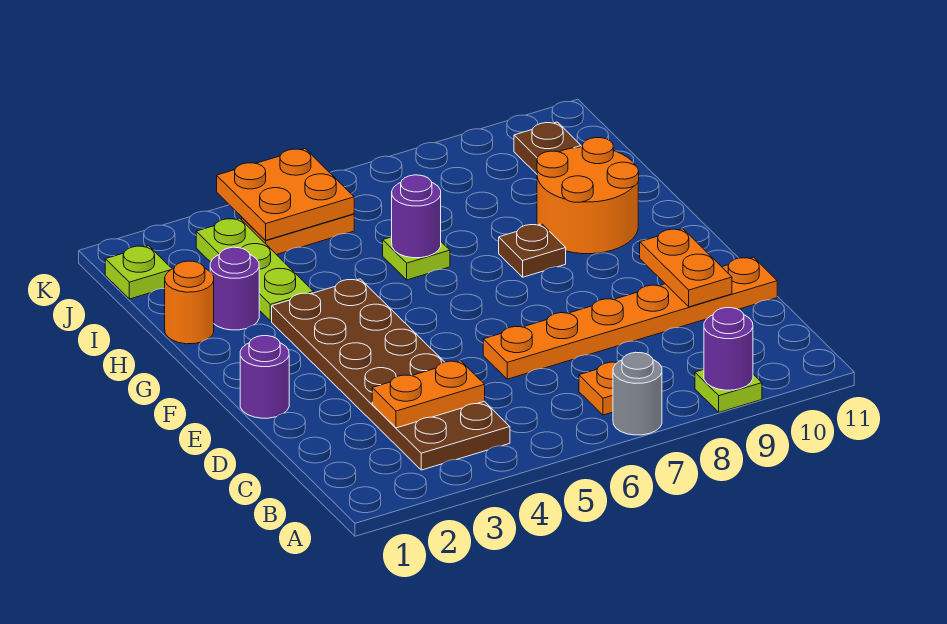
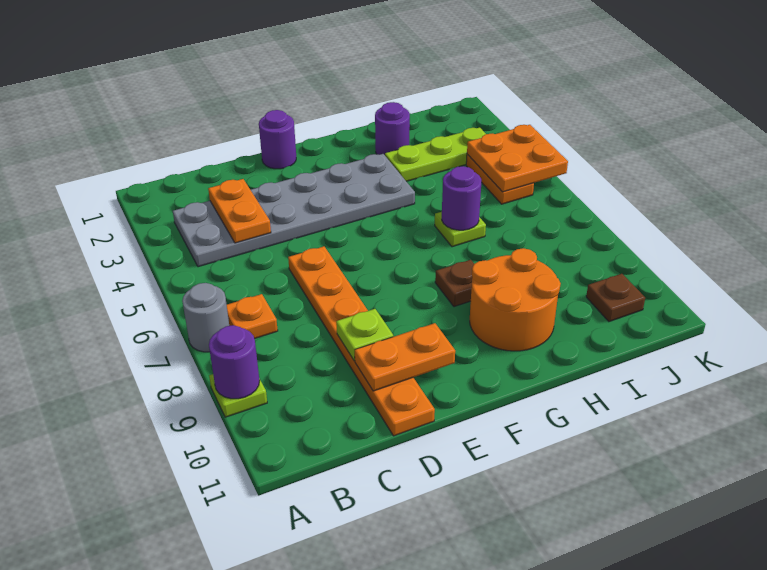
brown 2x6 plate [272,279,510,470] -> grey 2x6 plate [173,154,415,267]
orange 1x1 round brick [165,261,214,344] -> none
lime 1x1 plate [105,246,172,299] -> lime 1x1 plate moved to [336,309,393,361]

